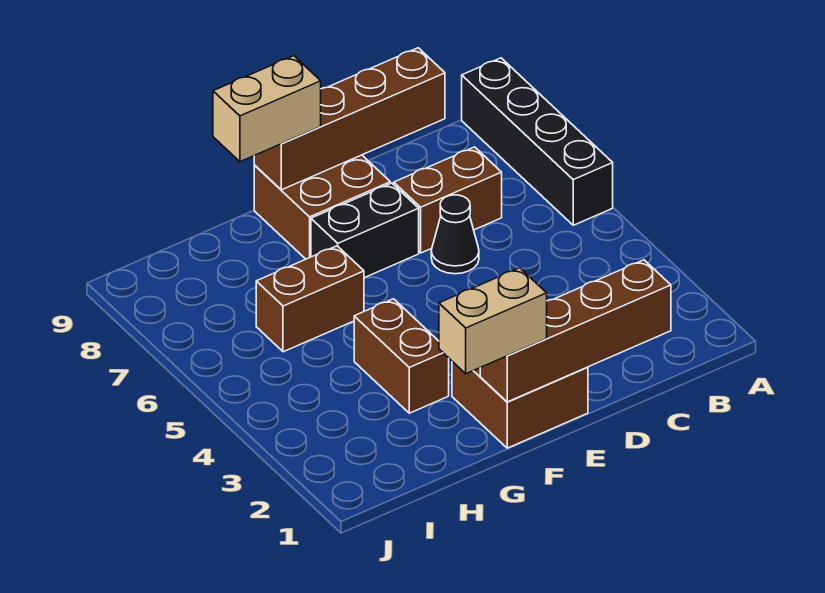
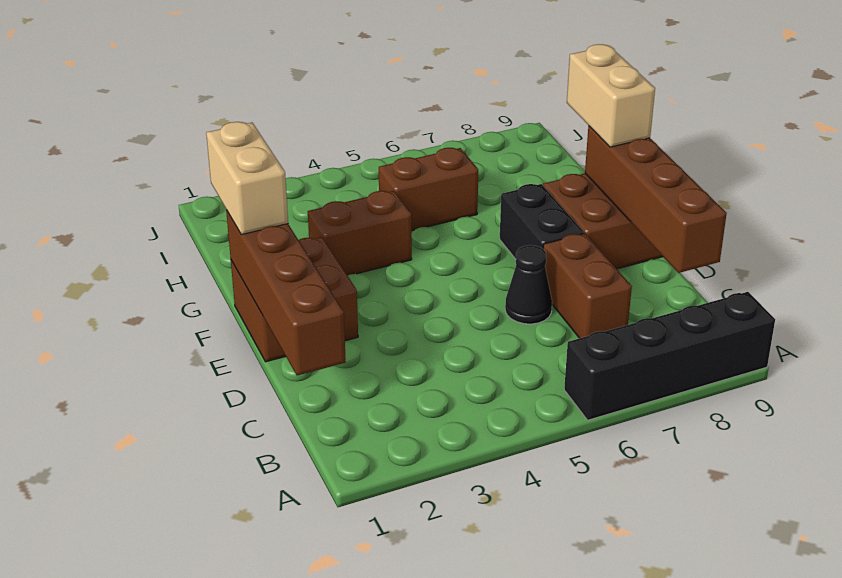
brown 1x2 brick [256,246,364,352] -> brown 1x2 brick turned to [379,148,478,231]

